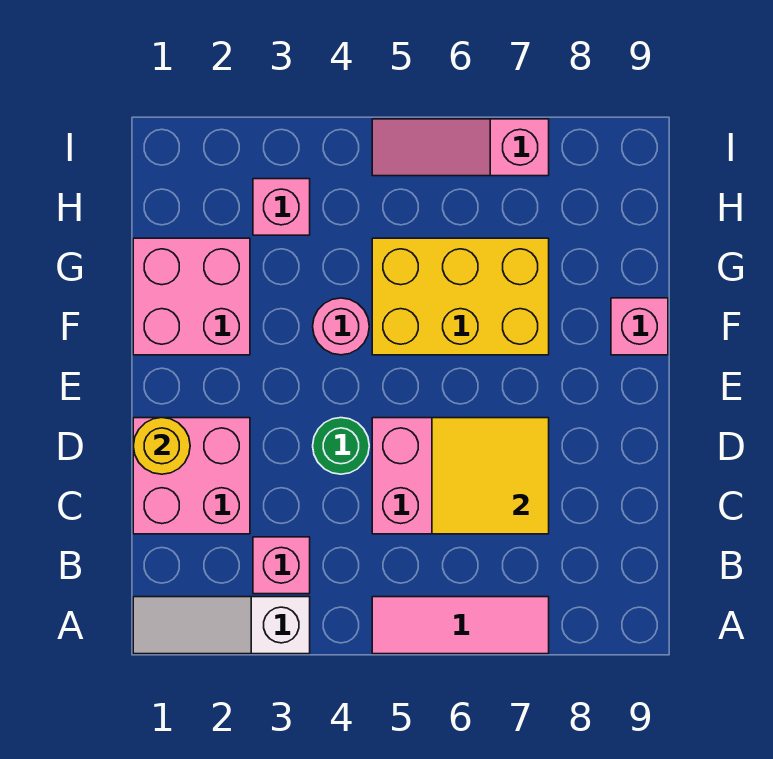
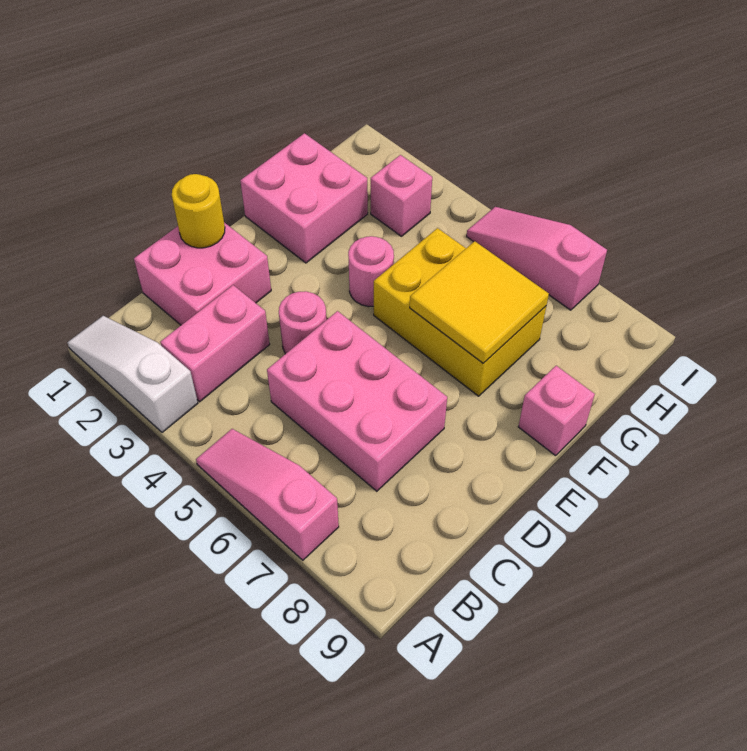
pink 1x3 tile [372,597,549,654] -> pink 1x3 slope [196,429,339,560]
pink 1x1 brick [253,537,310,594] -> pink 1x2 brick [160,285,270,402]
yellow 2x2 tile [432,418,549,534] -> yellow 2x2 tile moved to [410,241,549,363]
green 1x1 round brick [313,418,369,474] -> pink 1x1 round brick [279,291,326,354]

